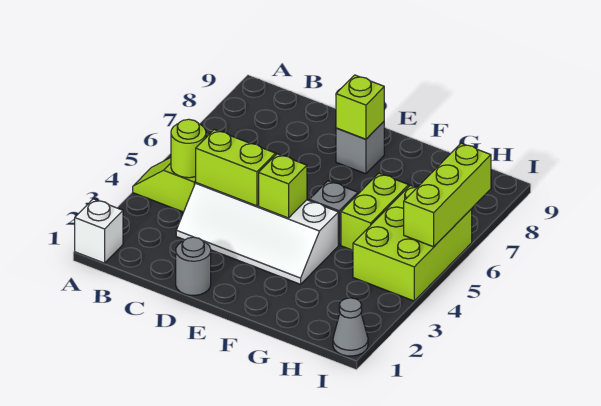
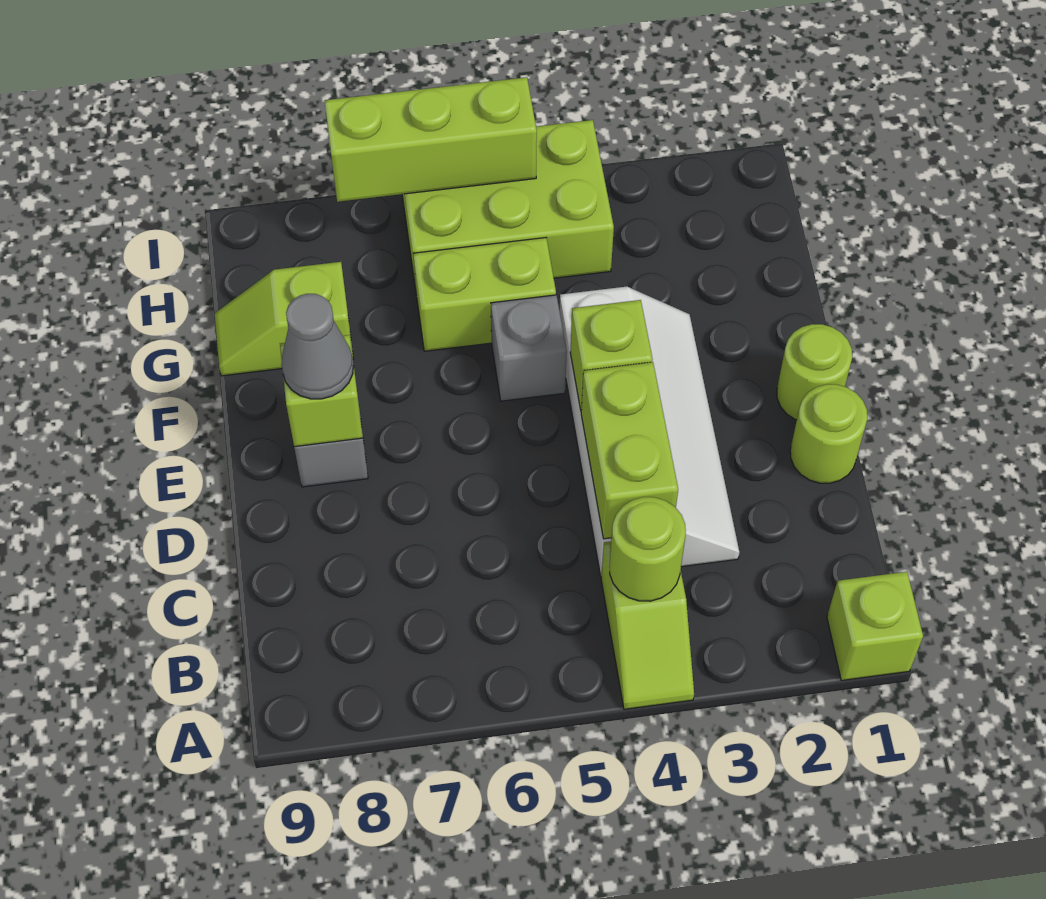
white 1x1 brick [75,199,123,263] -> lime 1x1 brick [827,572,923,680]
grey 1x1 round brick [176,237,211,296] -> lime 1x1 round brick [790,384,867,483]
none -> lime 1x1 round brick [777,324,852,420]
none -> lime 1x2 slope [215,262,354,376]
grey 1x1 cone [333,298,368,356] -> grey 1x1 cone moved to [281,294,353,399]

